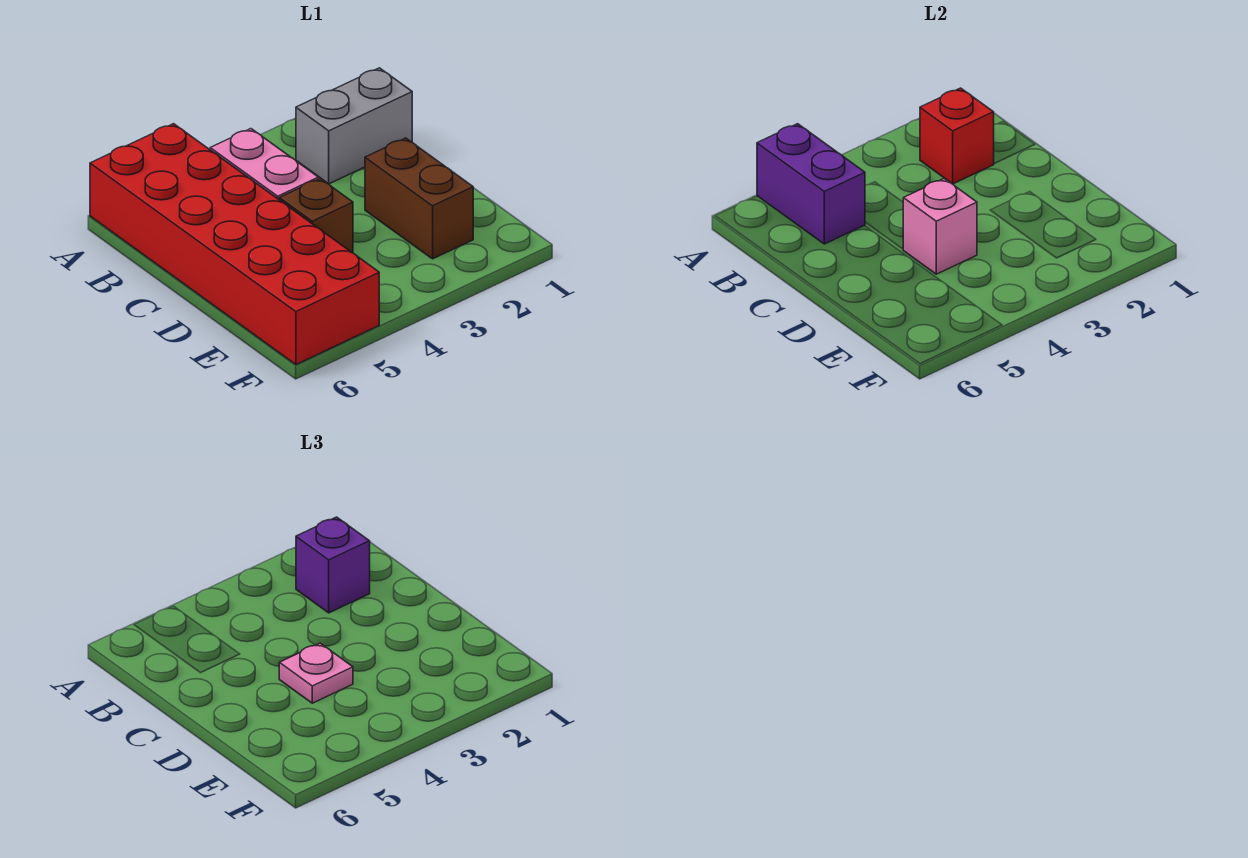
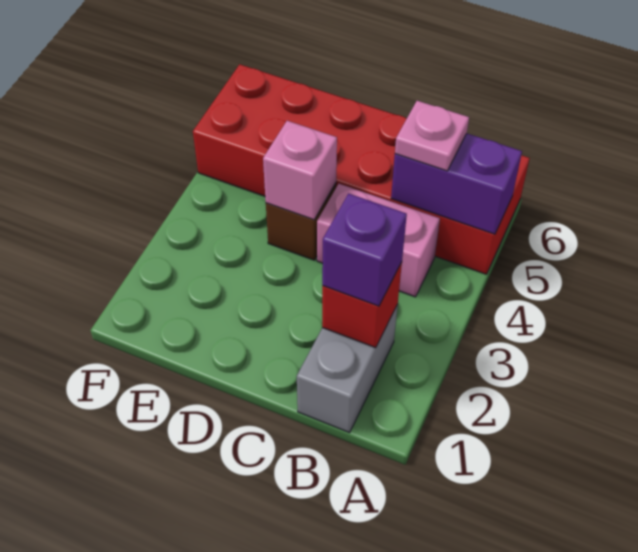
brown 1x2 brick [365,138,473,259] -> none
pink 1x1 plate [279,643,353,703] -> pink 1x1 plate moved to [395,101,469,171]

